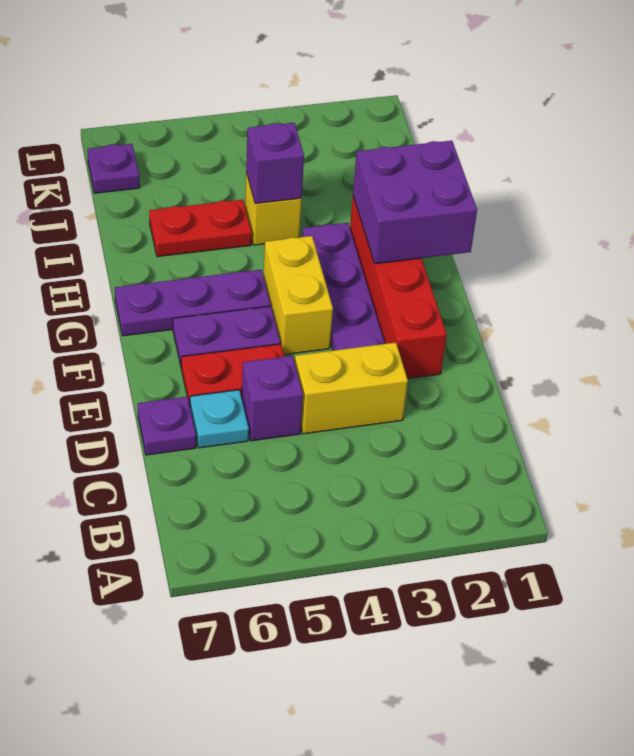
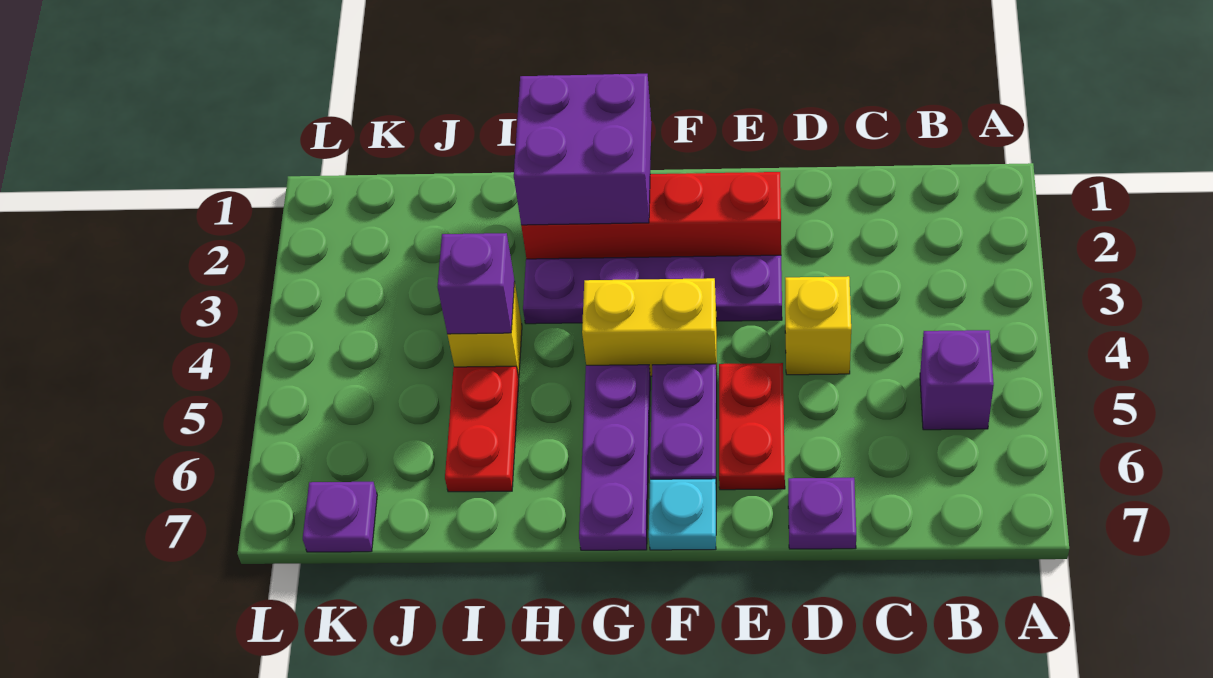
yellow 1x2 brick [295,343,408,434] -> yellow 1x1 brick [785,276,851,375]
purple 1x1 brick [242,356,303,441] -> purple 1x1 brick moved to [920,330,994,430]
cyan 1x1 plate [190,390,249,448] -> cyan 1x1 plate moved to [649,479,716,550]

